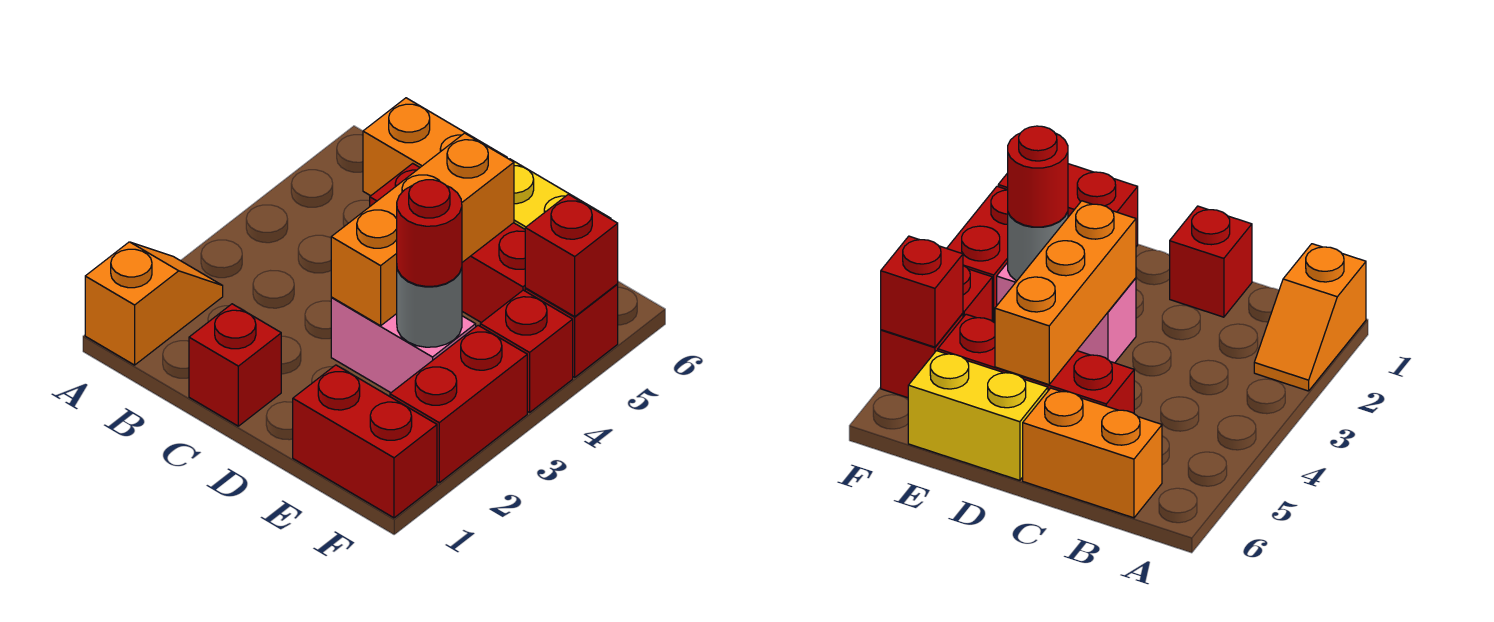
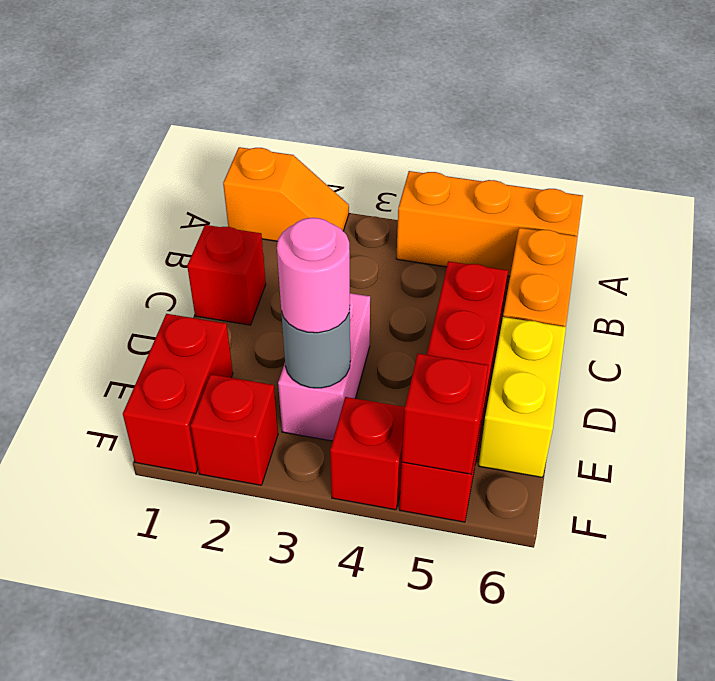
orange 1x3 brick [331,133,514,326] -> orange 1x3 brick moved to [396,171,583,276]
red 1x1 round brick [397,180,462,287] -> pink 1x1 round brick [277,218,350,333]
red 1x2 brick [390,325,527,483] -> red 1x1 brick [191,374,278,485]

